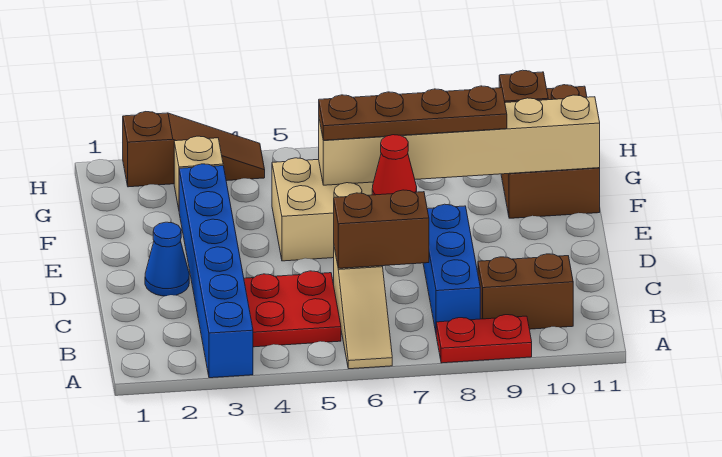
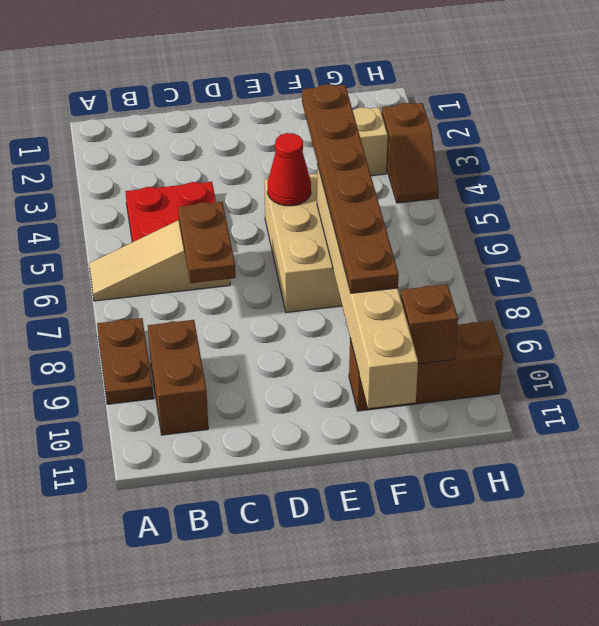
blue 1x6 brick [179,164,253,378] -> none
red 1x2 plate [436,315,532,363] -> brown 1x2 plate [97,318,154,404]
blue 1x3 brick [423,204,480,332] -> none
brown 1x2 brick [334,190,429,268] -> brown 1x2 plate [178,202,236,283]
blue 1x1 cone [145,222,189,296] -> none
red 1x1 cone [372,135,417,195] -> red 1x1 cone moved to [268,133,311,206]
brown 1x4 plate [319,86,507,140] -> brown 1x6 plate [302,84,399,293]
brown 2x3 brick [501,85,600,218] -> brown 1x3 brick [349,321,503,411]
brown 1x3 slope [123,112,265,187] -> brown 1x2 slope [382,103,439,203]

